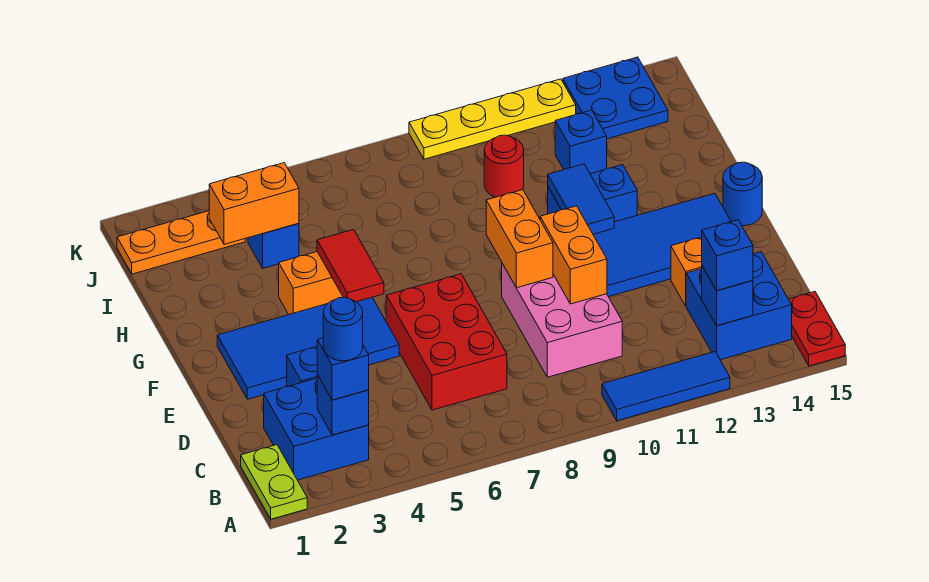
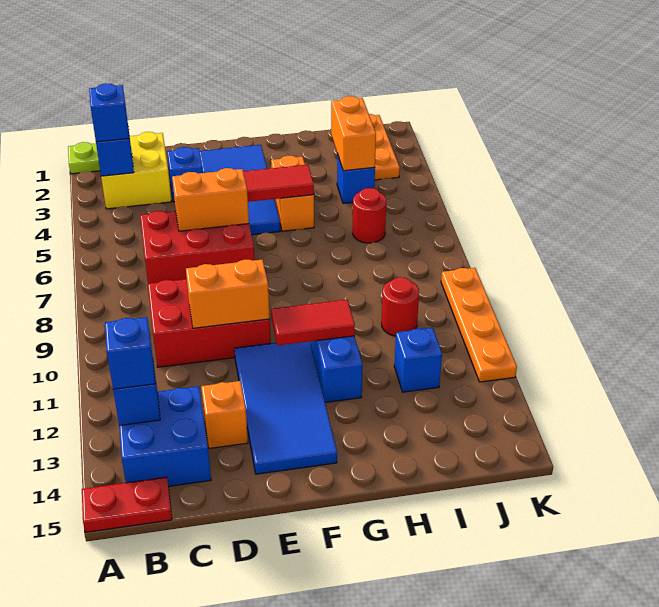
blue 1x3 tile [602,352,730,421] -> none
blue 2x2 brick [264,378,369,480] -> yellow 2x2 brick [101,132,172,209]
blue 1x1 round brick [323,297,363,361] -> none
pink 2x3 brick [502,263,622,377] -> red 2x3 brick [148,279,271,367]
orange 1x2 brick [486,190,553,288] -> orange 1x2 brick moved to [172,168,249,231]
blue 1x2 tile [548,164,614,234] -> red 1x2 tile [271,300,355,345]
blue 1x1 round brick [723,162,762,226] -> none
none -> red 1x1 round brick [353,188,386,243]
blue 2x2 plate [563,57,668,139] -> none
yellow 1x4 plate [409,79,576,159] -> orange 1x4 plate [441,268,517,382]

